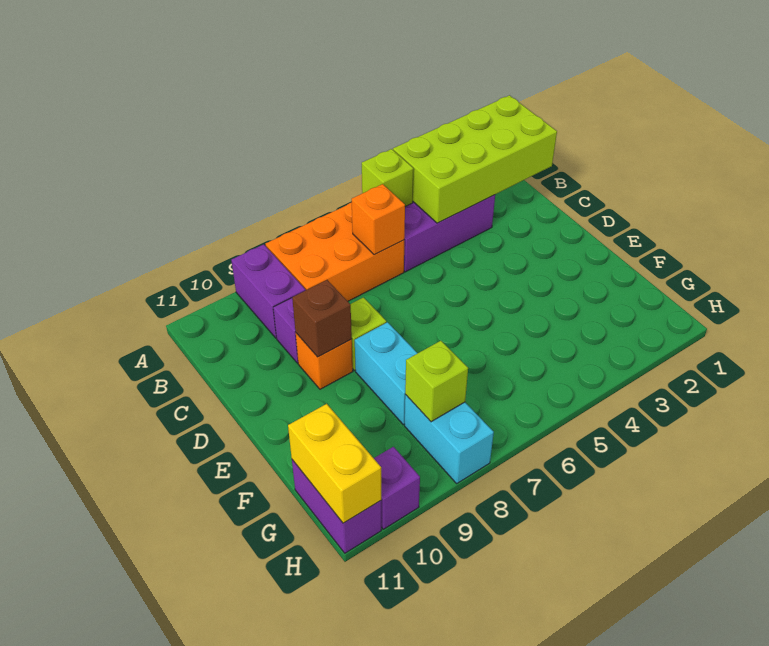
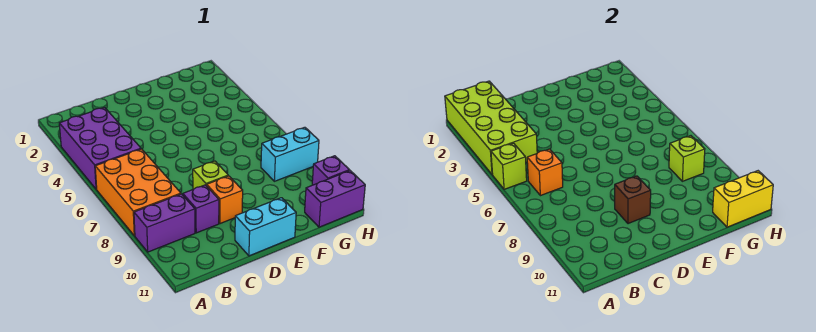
cyan 1x2 brick [355,322,417,425] -> cyan 1x2 brick moved to [235,198,296,256]

